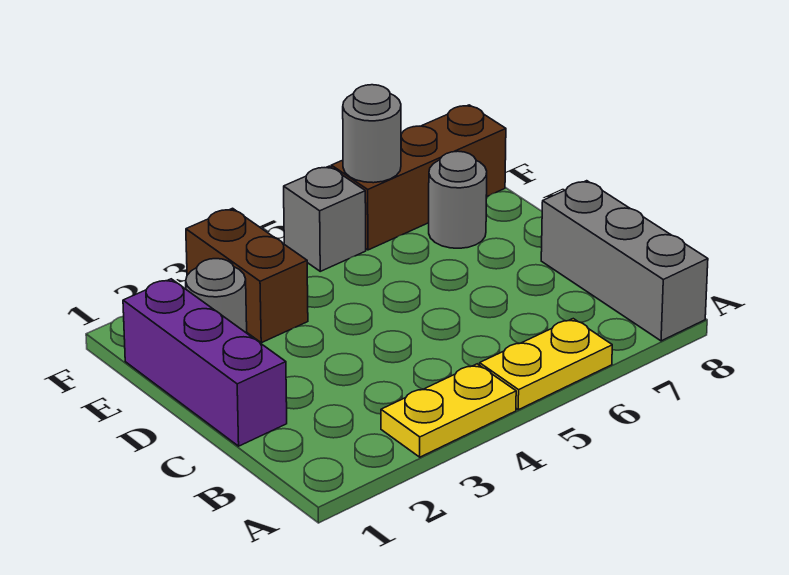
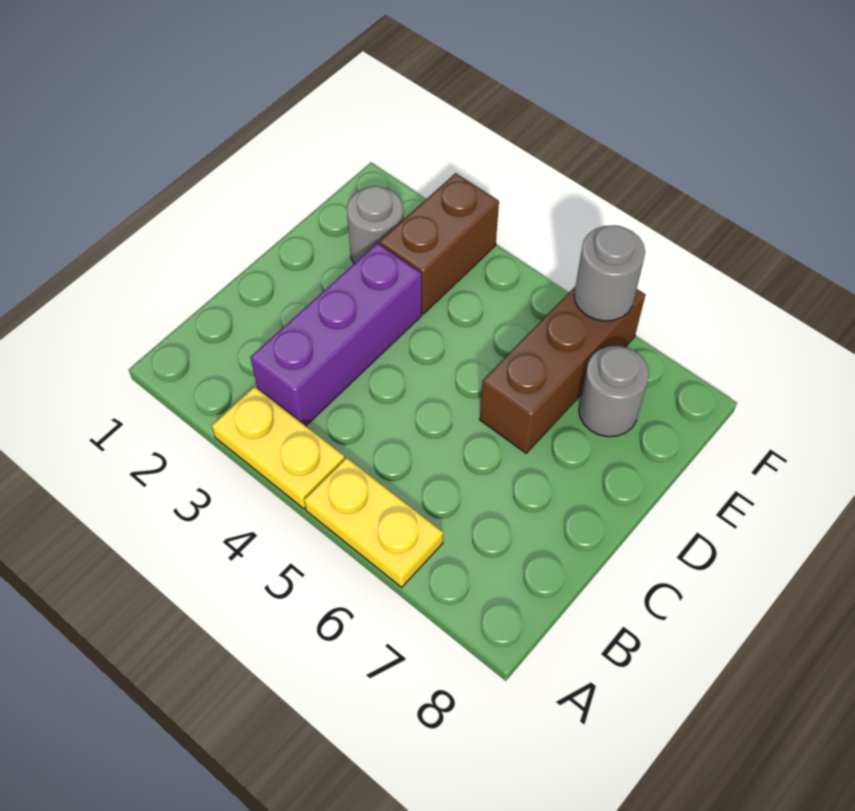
grey 1x3 brick [541,181,708,341] -> none
purple 1x3 brick [123,279,287,446] -> purple 1x3 brick moved to [250,243,422,426]
grey 1x1 brick [284,166,366,271] -> none
brown 1x3 brick [331,105,506,250] -> brown 1x3 brick turned to [480,287,645,453]

